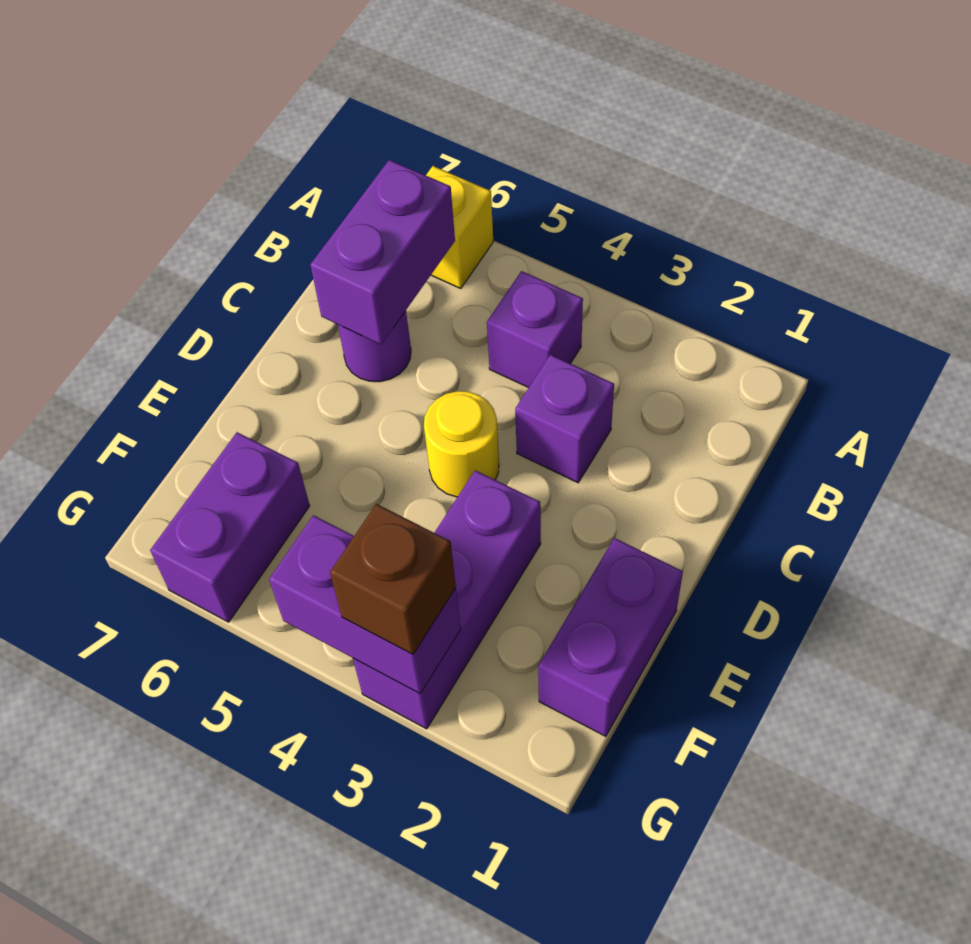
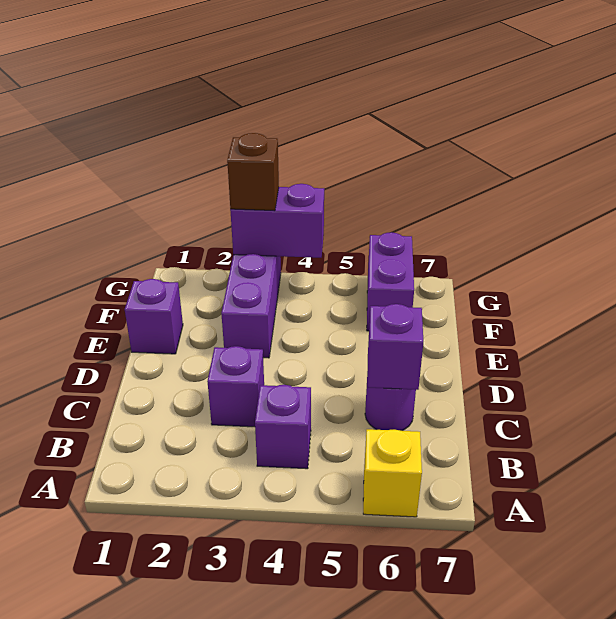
purple 1x2 brick [310,160,455,345] -> purple 1x1 brick [367,304,423,390]
yellow 1x1 round brick [424,391,499,497] -> none
purple 1x2 brick [538,538,683,736] -> purple 1x1 brick [125,279,183,354]

